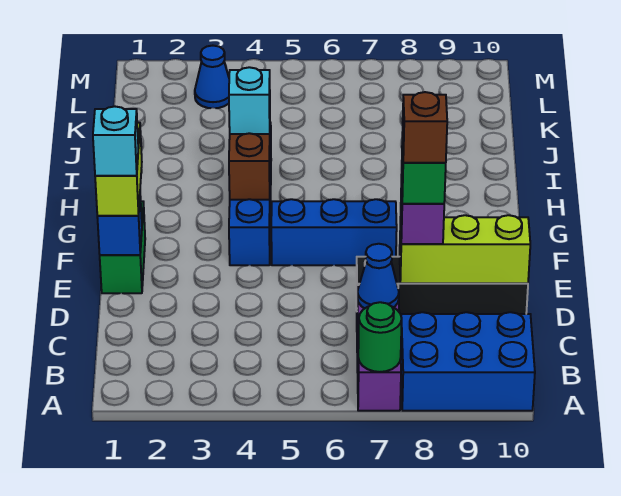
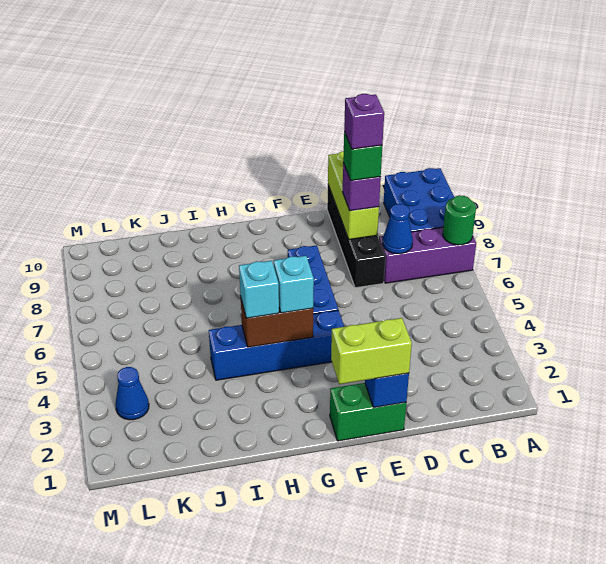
brown 1x1 brick [402,92,447,163] -> purple 1x1 brick [344,94,384,149]
cyan 1x1 brick [93,106,138,176] -> cyan 1x1 brick moved to [274,256,314,313]

